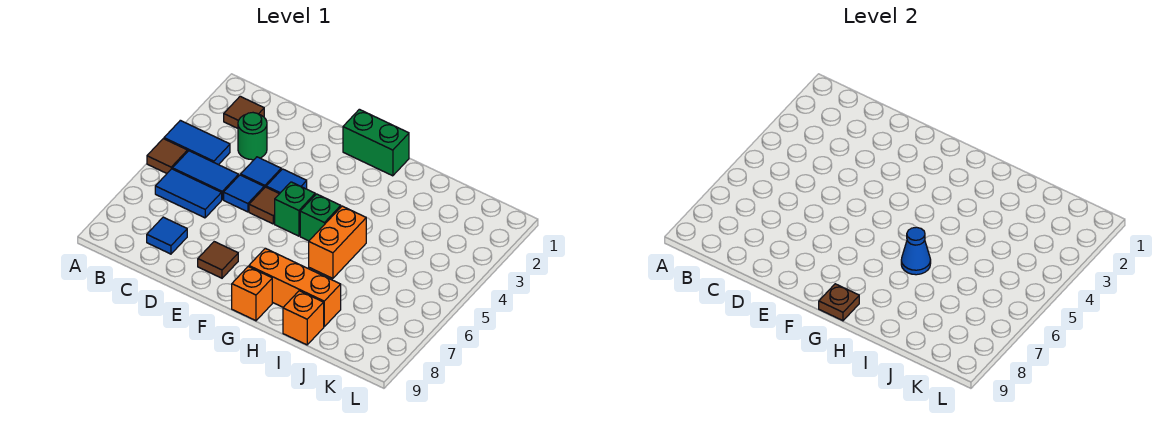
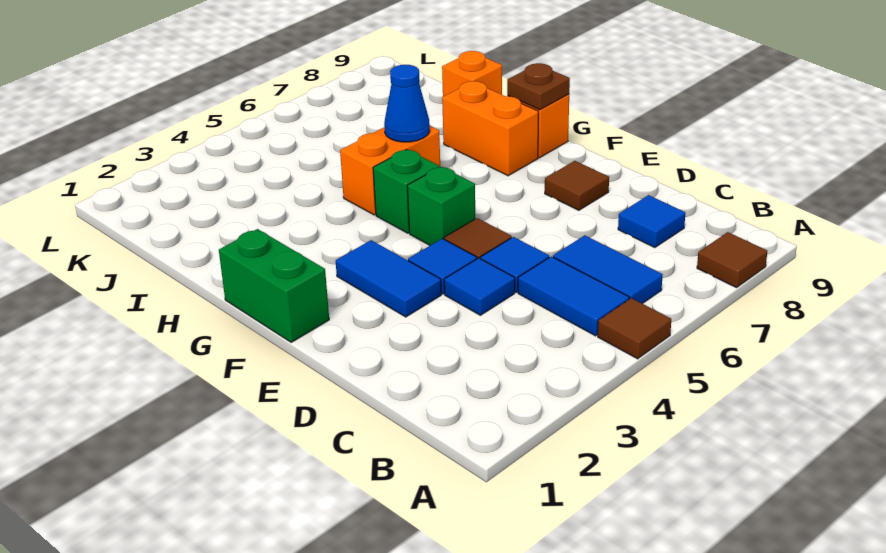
blue 1x2 tile [164,120,230,165] -> blue 1x2 tile moved to [336,240,441,317]
brown 1x1 tile [224,96,264,128] -> brown 1x1 tile moved to [697,232,767,288]
green 1x1 round brick [238,113,267,160] -> none
orange 1x3 brick [249,248,341,327] -> orange 1x2 brick [442,81,538,176]

